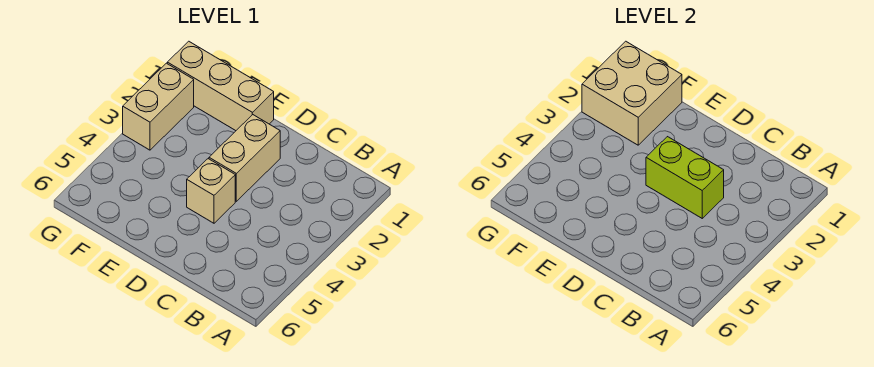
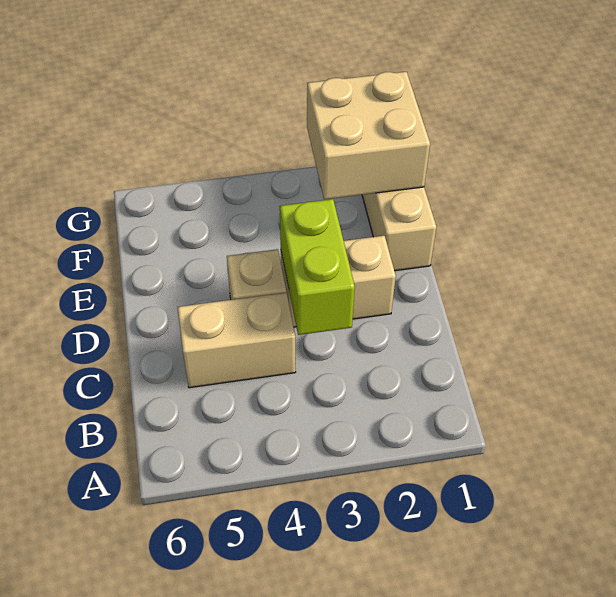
tan 1x2 brick [123,63,194,150] -> tan 1x2 brick moved to [177,292,296,388]

